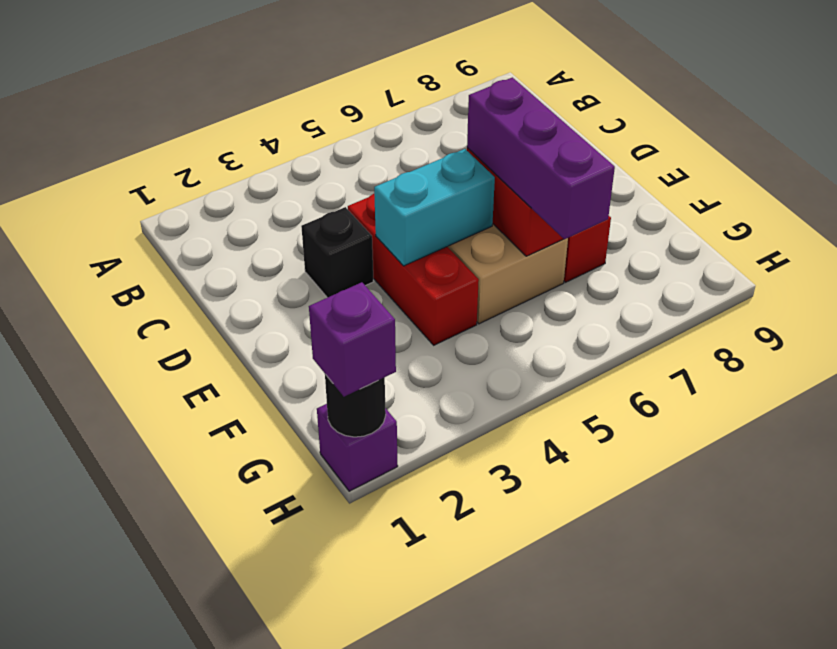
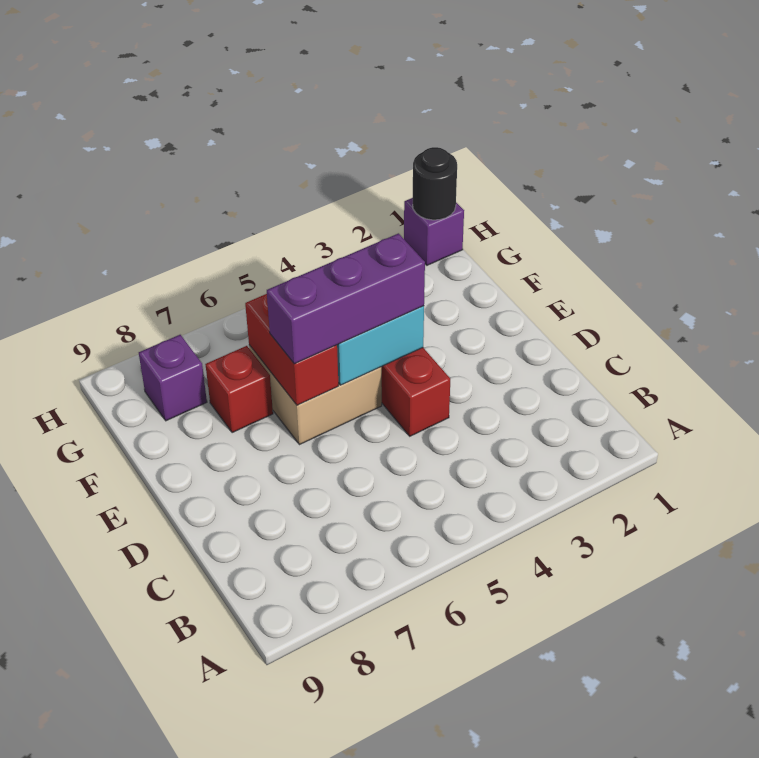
black 1x1 brick [301,207,374,298] -> none
purple 1x3 brick [467,77,615,239] -> purple 1x3 brick turned to [267,233,425,364]
purple 1x1 brick [309,282,396,397] -> purple 1x1 brick moved to [139,335,207,421]

